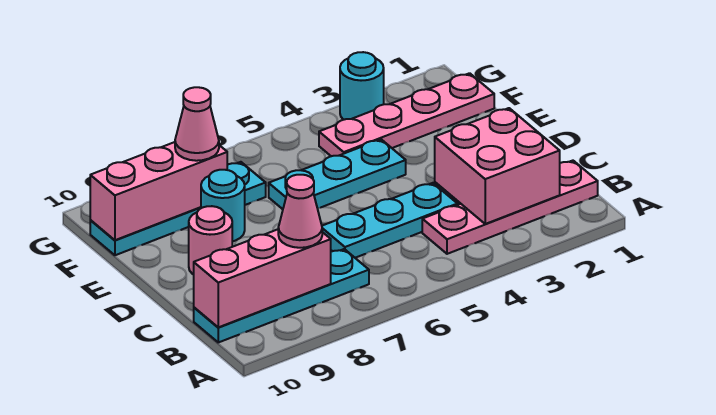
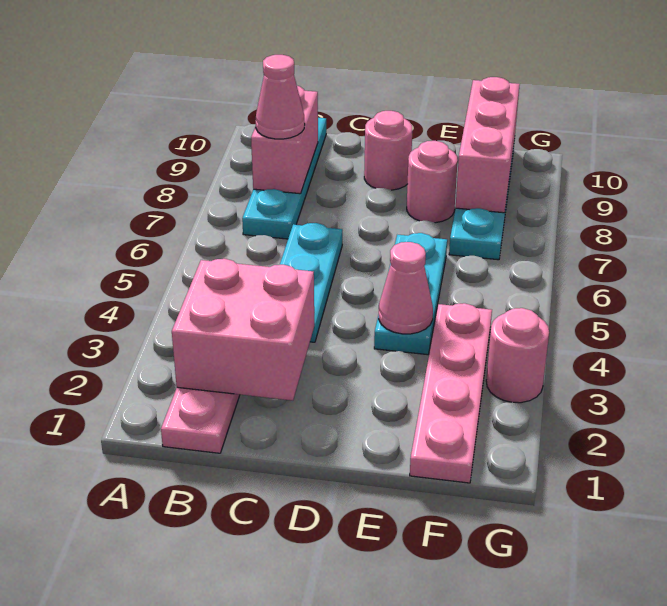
pink 1x3 brick [194,229,331,327] -> pink 1x2 brick [251,86,318,194]
cyan 1x1 round brick [201,170,245,241] -> pink 1x1 round brick [407,141,458,223]
pink 1x1 cone [175,87,219,161] -> pink 1x1 cone moved to [379,242,433,334]
cyan 1x1 round brick [340,52,384,120] -> pink 1x1 round brick [486,308,549,403]

